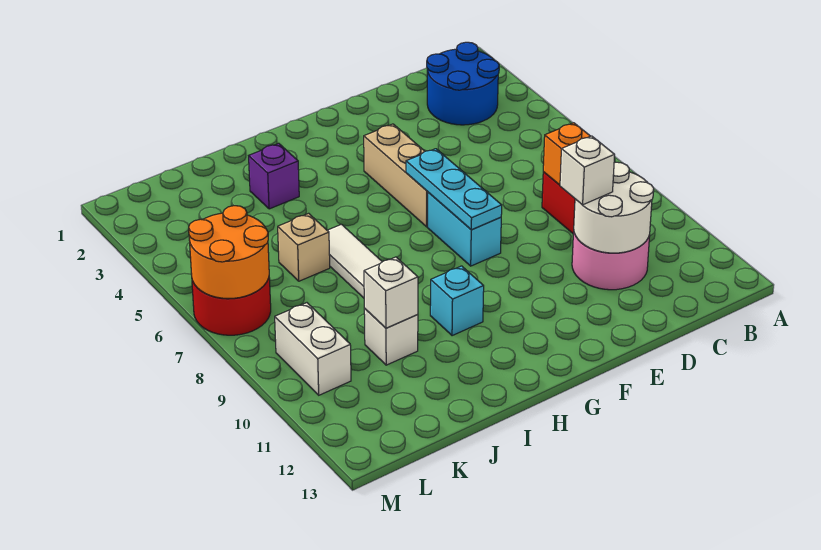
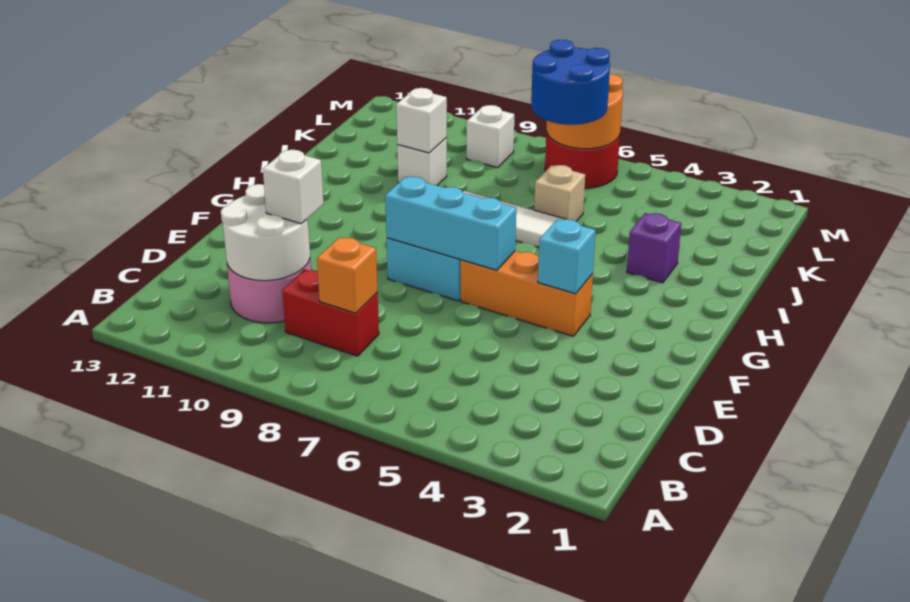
blue 2x2 round brick [427,42,499,125] -> blue 2x2 round brick moved to [531,40,610,125]
tan 1x3 brick [364,124,428,227] -> orange 1x3 brick [461,251,593,336]
cyan 1x3 plate [406,149,502,230] -> cyan 1x3 brick [385,177,516,270]
cyan 1x1 brick [430,266,484,336] -> cyan 1x1 brick moved to [538,219,595,294]
white 1x2 brick [275,303,351,395] -> white 1x1 brick [467,105,514,168]

